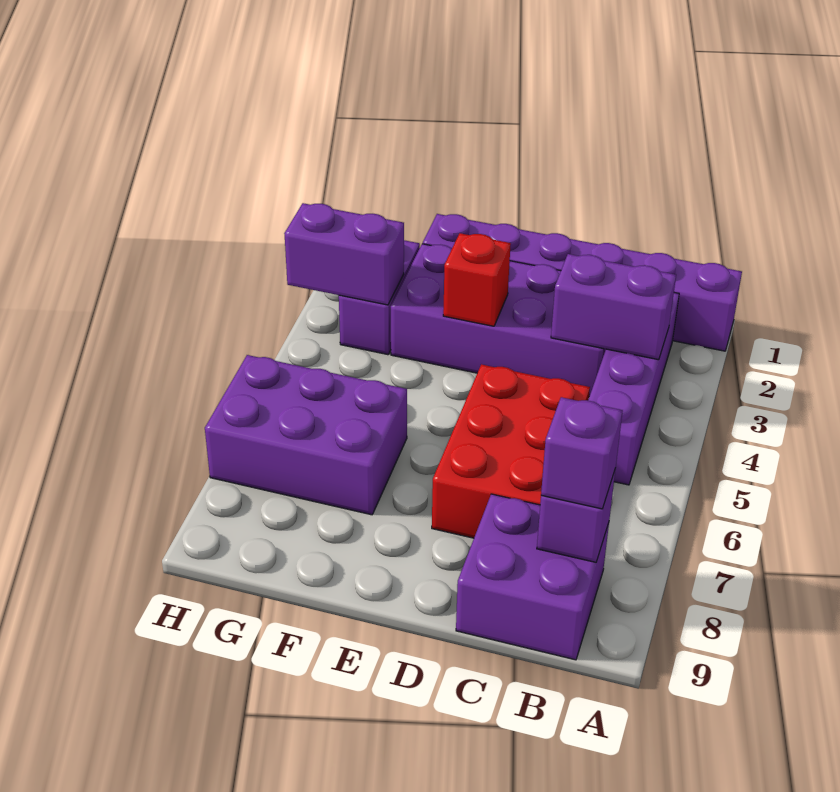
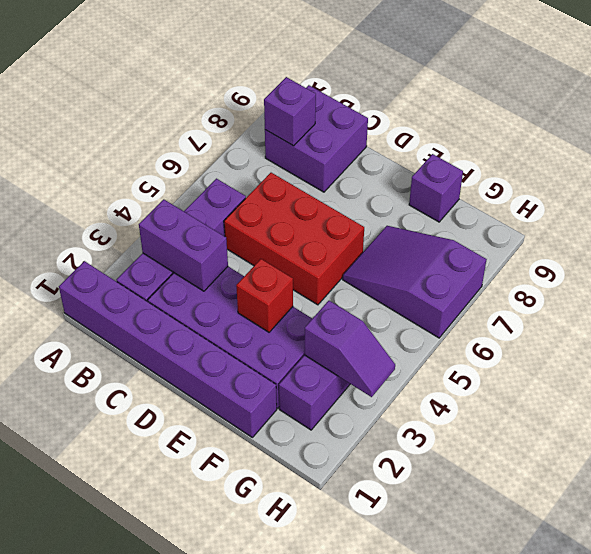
purple 1x1 brick [541,397,623,509] -> purple 1x1 brick moved to [409,154,463,222]
red 2x3 brick [432,364,590,538] -> red 2x3 brick turned to [224,173,364,305]
purple 2x3 brick [205,355,407,515] -> purple 2x3 slope [343,226,487,338]
purple 1x2 brick [284,203,404,305] -> purple 1x2 slope [304,301,395,397]

